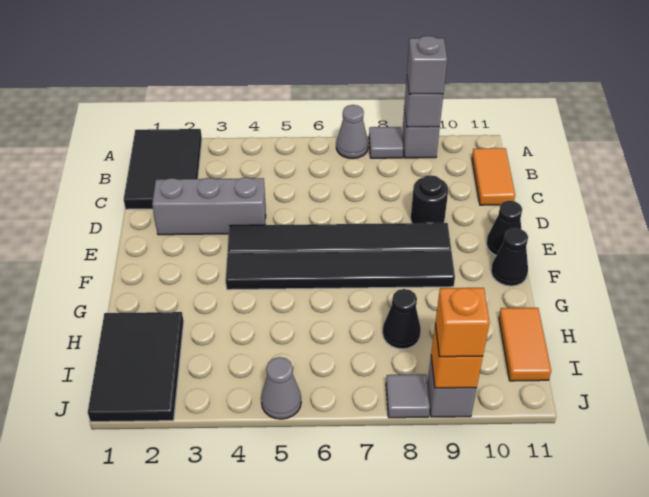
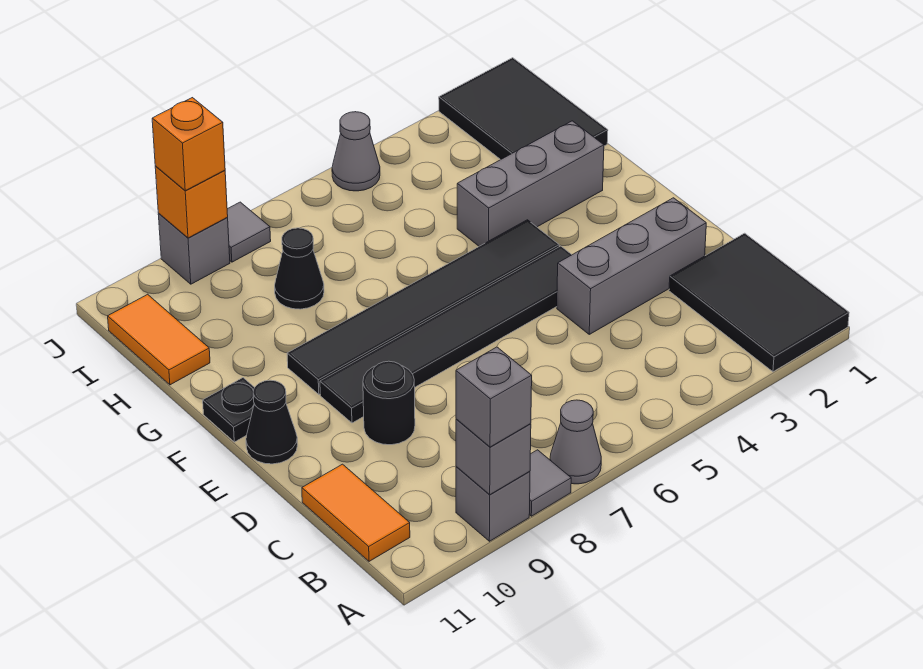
black 1x1 cone [491,228,528,286] -> black 1x1 plate [203,378,255,442]
none -> grey 1x3 brick [457,121,604,246]

